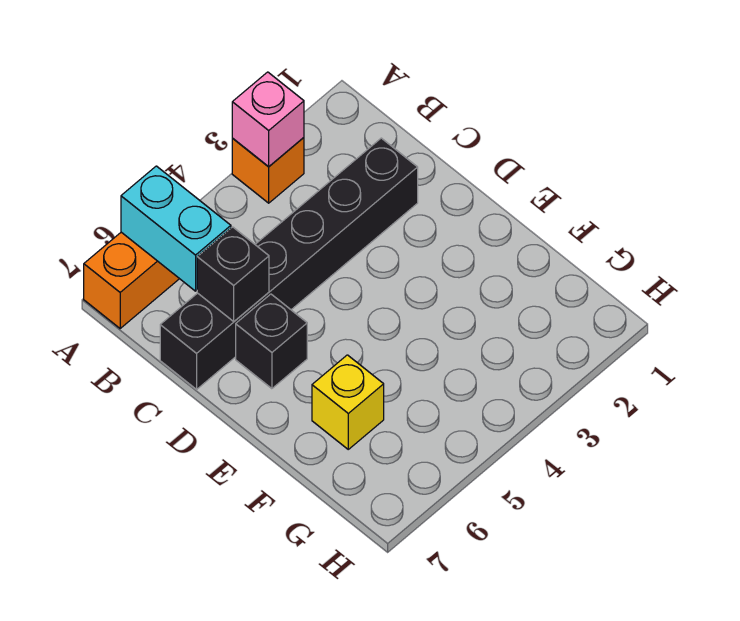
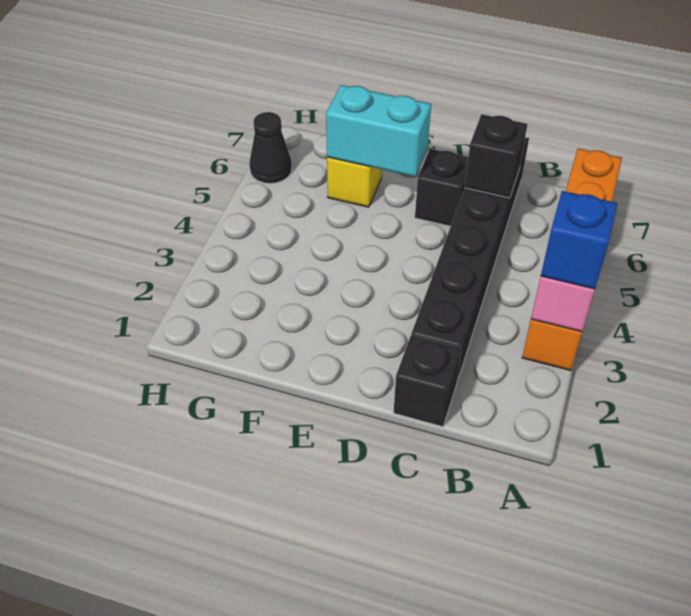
none -> blue 1x1 brick [541,191,618,289]
cyan 1x2 brick [121,166,231,291] -> cyan 1x2 brick moved to [326,85,431,177]
none -> black 1x1 brick [394,336,461,427]
none -> black 1x1 cone [249,112,292,184]

